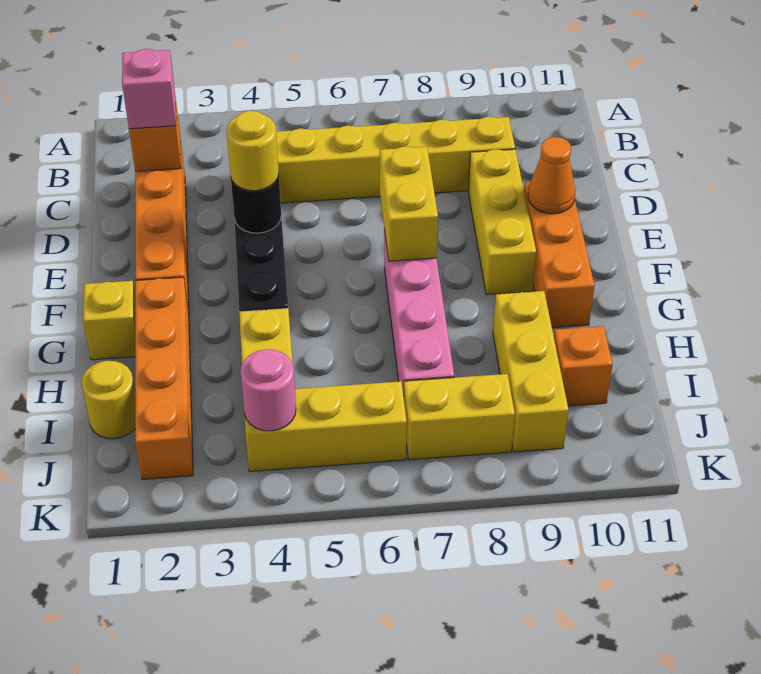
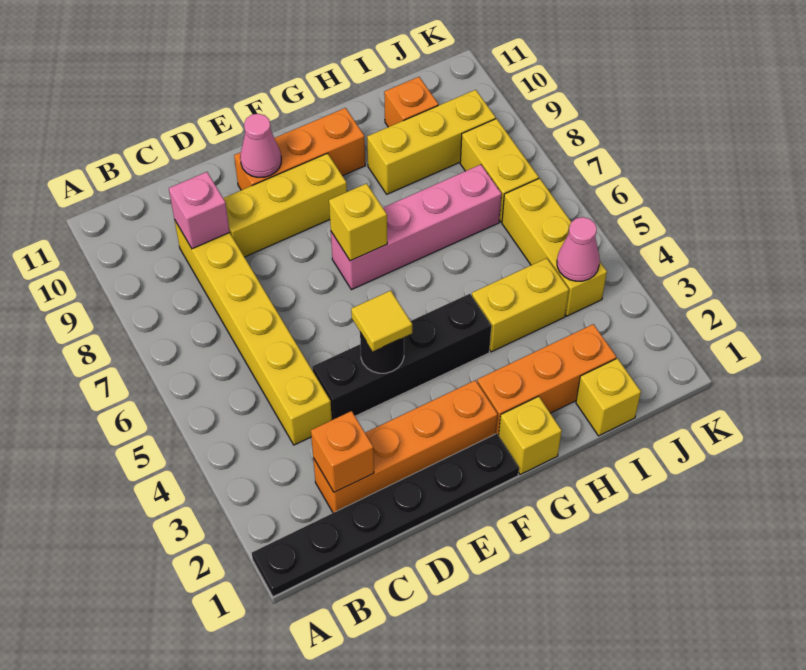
none -> black 1x6 plate [252,434,519,597]
pink 1x1 brick [122,49,176,129] -> pink 1x1 brick moved to [169,172,230,249]
yellow 1x1 round brick [226,111,279,191] -> yellow 1x1 tile [351,291,412,351]
yellow 1x2 brick [380,146,438,261] -> yellow 1x1 brick [329,184,387,261]
orange 1x1 cone [528,137,575,214] -> pink 1x1 cone [240,114,281,177]
orange 1x4 brick [135,277,193,479] -> orange 1x3 brick [477,324,616,435]
yellow 1x1 round brick [82,361,135,439] -> yellow 1x1 brick [576,358,641,436]
pink 1x1 round brick [240,349,296,431] -> pink 1x1 cone [557,217,600,281]

